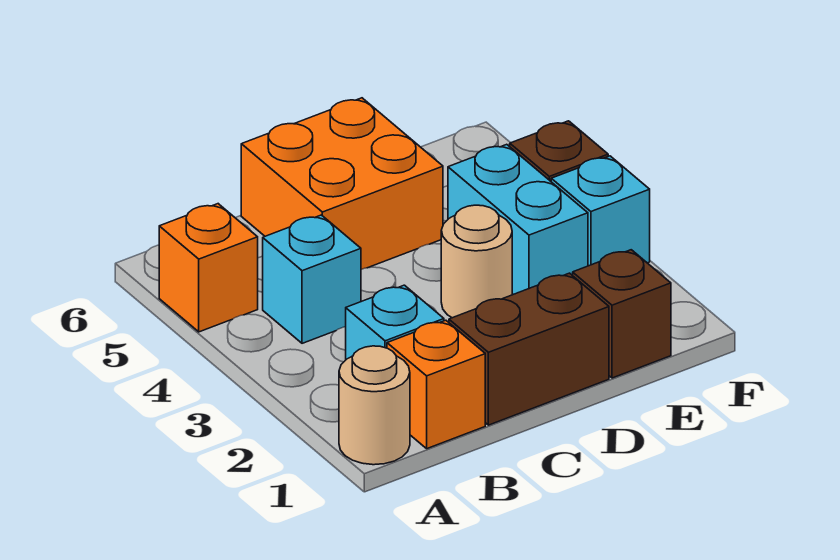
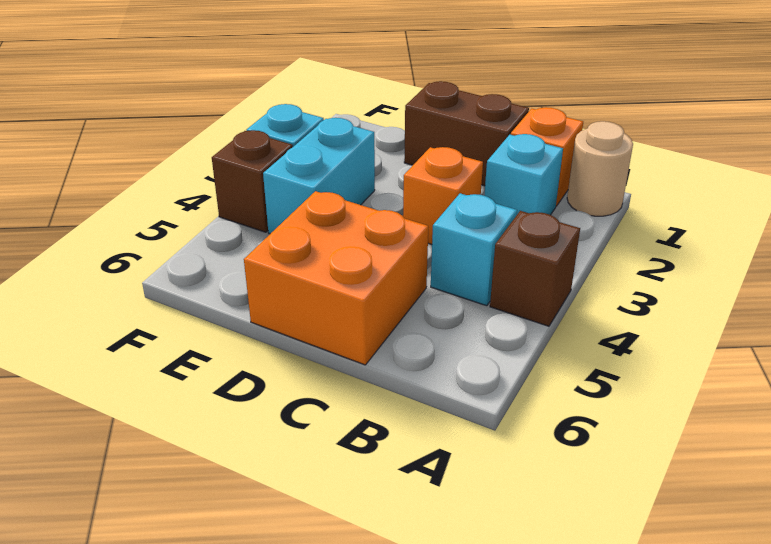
orange 1x1 brick [159,204,258,332] -> orange 1x1 brick moved to [403,147,483,244]
tan 1x1 round brick [441,205,512,318] -> none
brown 1x1 brick [573,250,671,378] -> brown 1x1 brick moved to [490,211,580,326]

